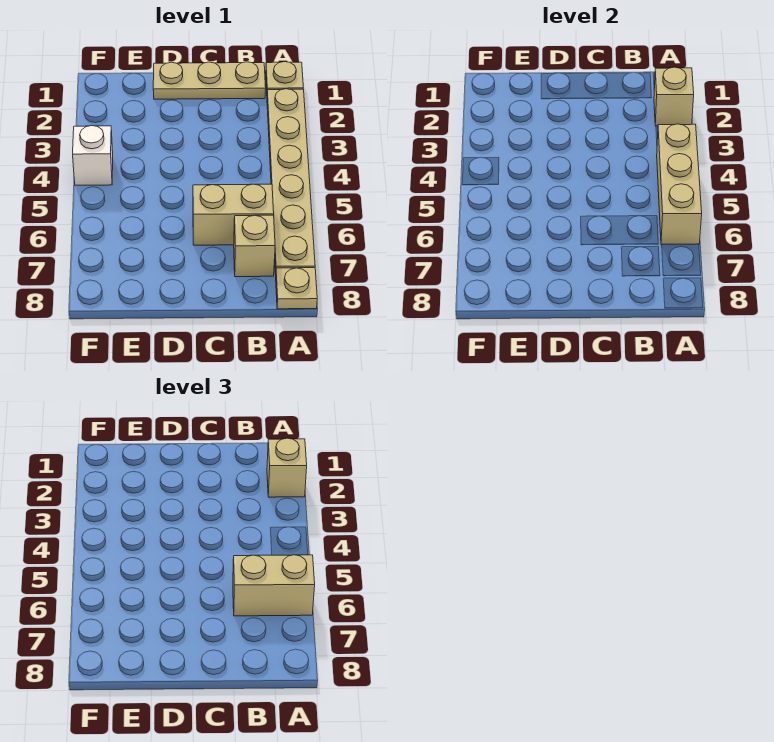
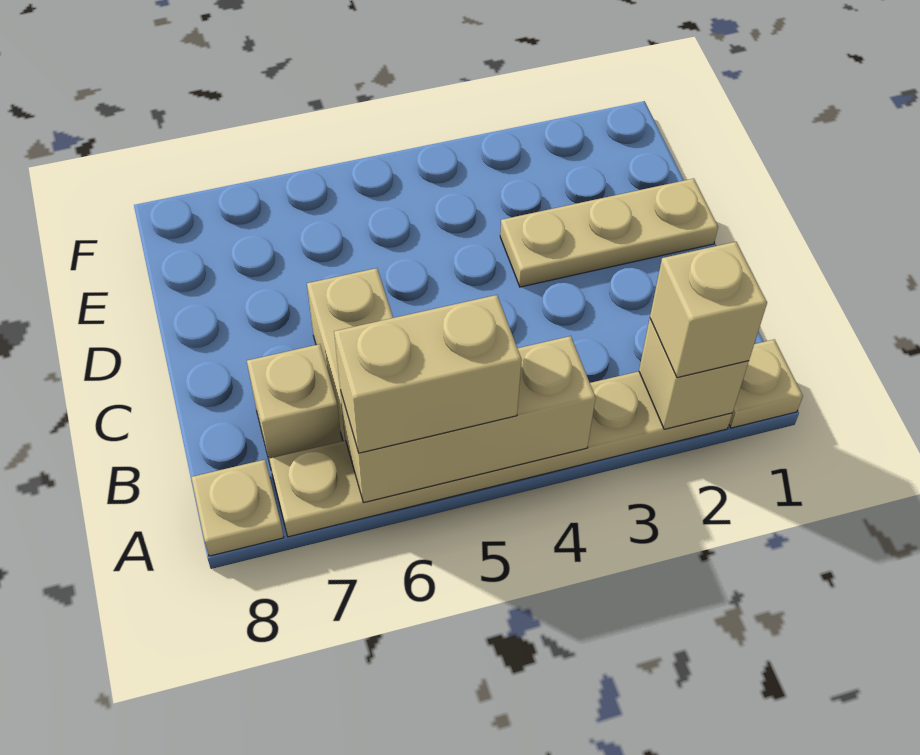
tan 1x2 brick [233,555,315,616] -> tan 1x2 brick turned to [334,295,522,453]
tan 1x3 plate [153,62,266,99] -> tan 1x3 plate turned to [500,179,718,287]
white 1x1 brick [73,126,113,185] -> none

